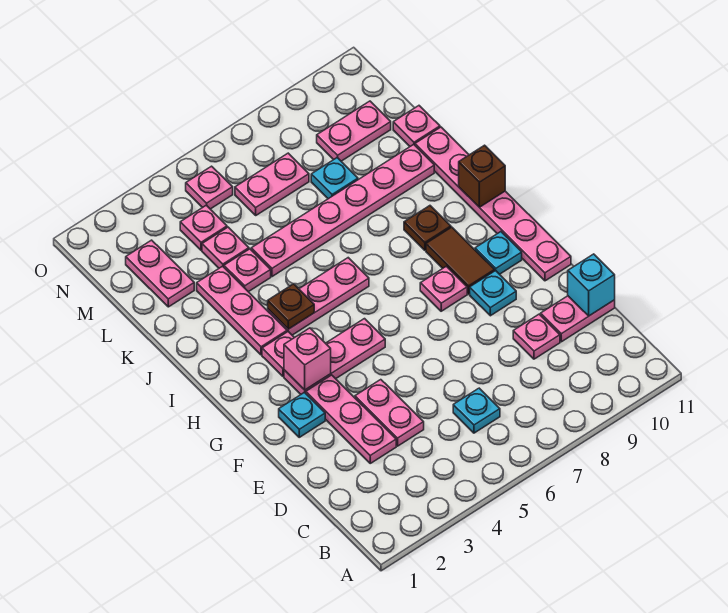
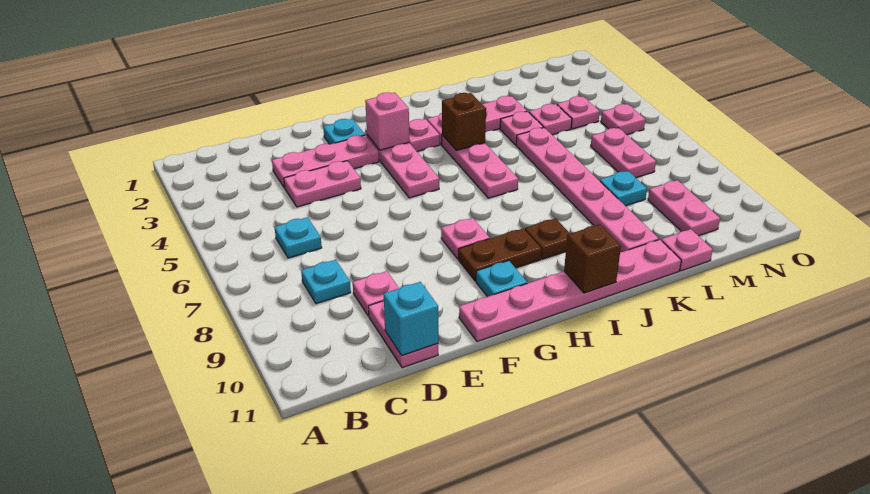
cyan 1x1 plate [470,271,516,316] -> cyan 1x1 plate moved to [301,260,351,304]
brown 1x2 tile [426,227,495,294] -> brown 1x2 plate [458,228,541,281]
brown 1x1 plate [268,284,314,329] -> brown 1x1 brick [442,93,486,151]
pink 1x2 plate [126,240,194,307] -> none

